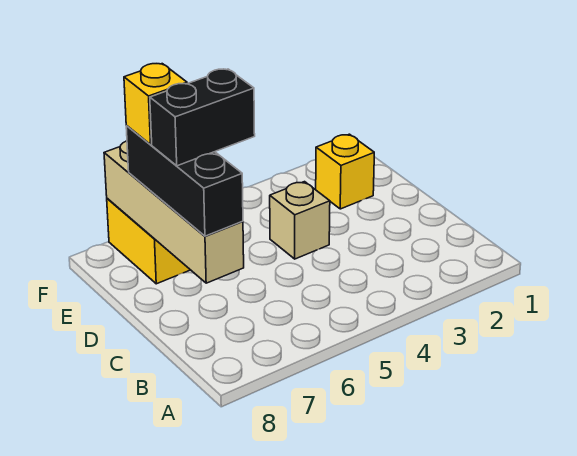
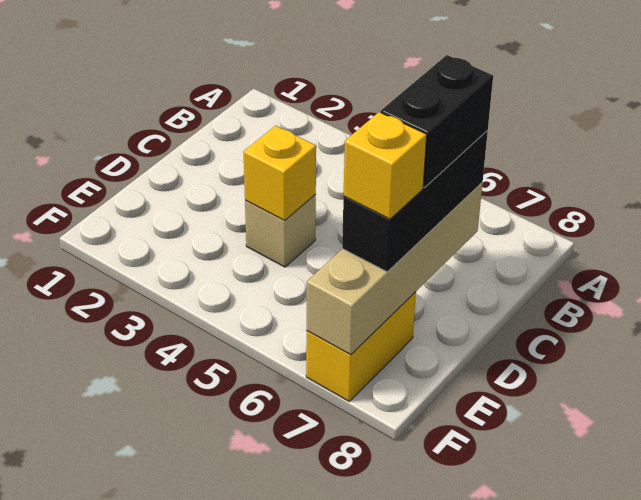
black 1x2 brick [150,69,255,166] -> black 1x2 brick turned to [381,55,493,188]
yellow 1x1 brick [316,134,374,209] -> yellow 1x1 brick moved to [243,126,316,220]

